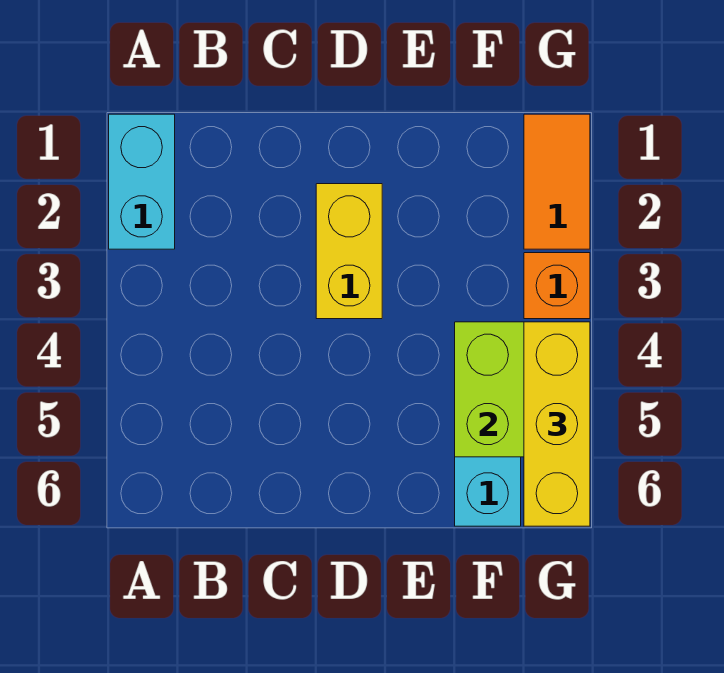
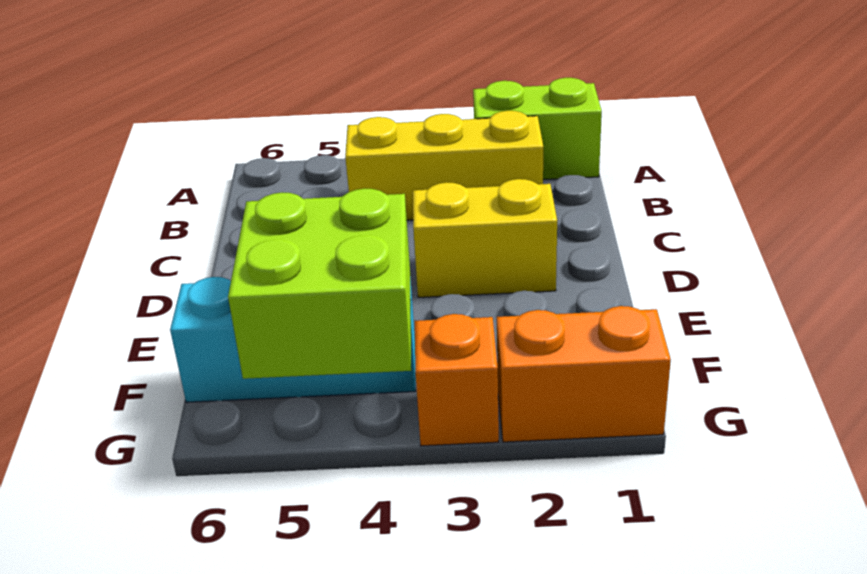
cyan 1x2 brick [109,114,175,249] -> lime 1x2 brick [473,78,602,180]
orange 1x2 tile [524,114,590,249] -> orange 1x2 brick [497,306,671,442]
yellow 1x3 brick [524,322,590,526] -> yellow 1x3 brick moved to [345,111,543,220]

